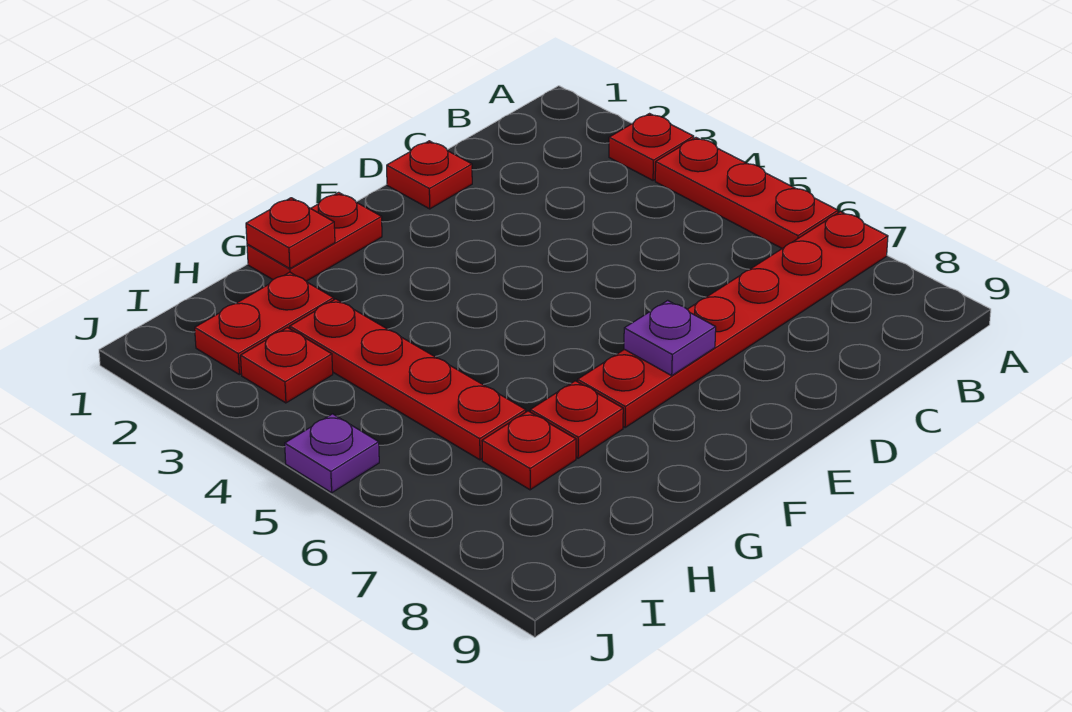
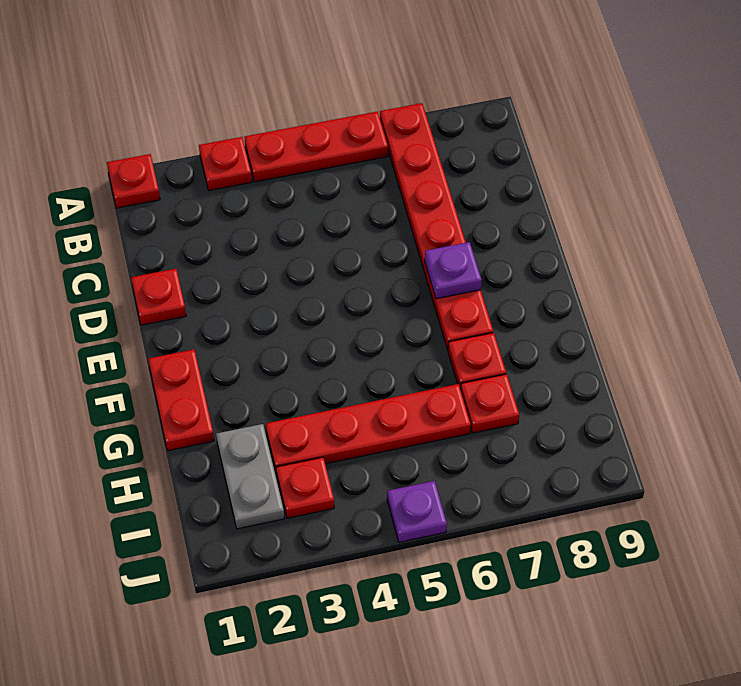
red 1x1 plate [246,198,335,269] -> red 1x1 plate moved to [107,154,160,208]
red 1x2 plate [195,272,334,375] -> grey 1x2 plate [216,424,284,529]

